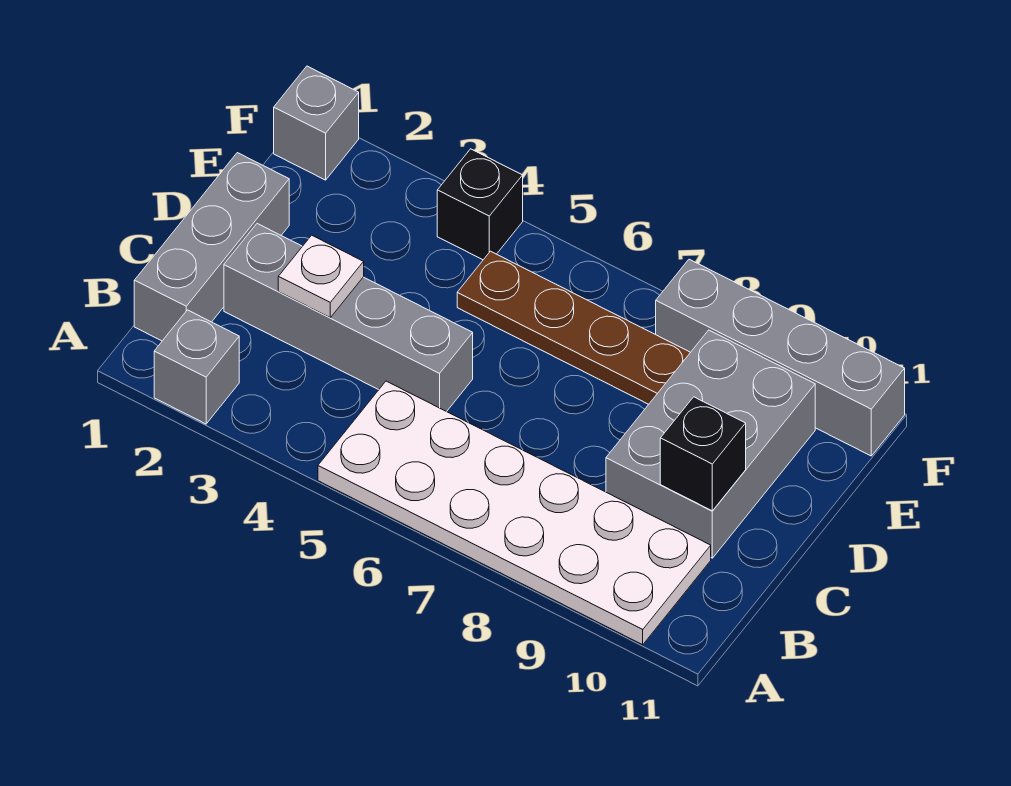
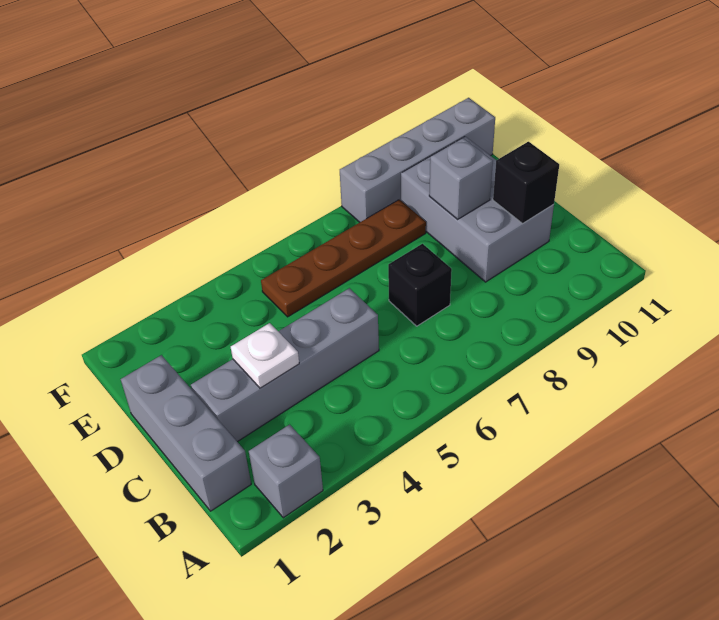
white 2x6 plate [318,381,711,645] -> none
grey 1x1 brick [274,66,359,180] -> grey 1x1 brick moved to [429,138,493,220]
black 1x1 brick [437,149,523,260] -> black 1x1 brick moved to [388,244,452,326]

